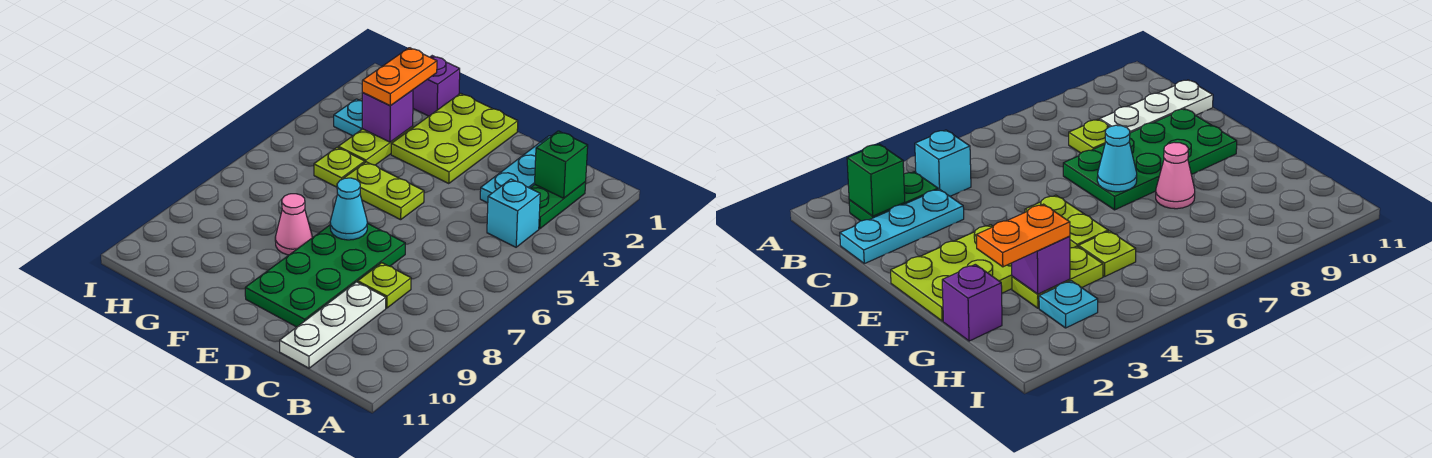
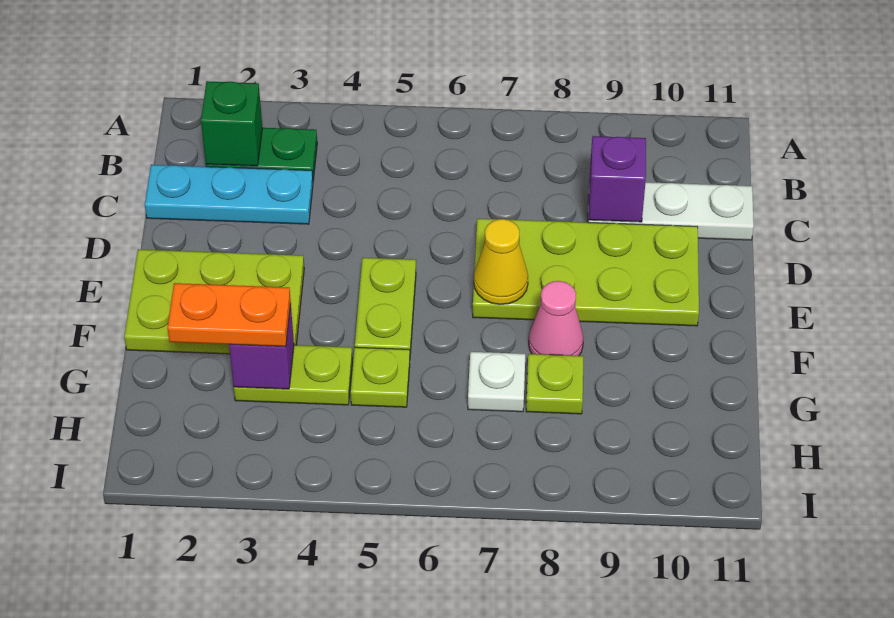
cyan 1x1 brick [487,179,540,247] -> none
lime 1x1 plate [358,263,411,308] -> lime 1x1 plate moved to [526,354,584,414]
green 2x4 plate [245,223,405,327] -> lime 2x4 plate [473,219,699,326]
cyan 1x1 cone [330,178,367,240] -> yellow 1x1 cone [474,219,528,304]
purple 1x1 brick [413,56,460,116] -> purple 1x1 brick moved to [589,136,646,222]
none -> white 1x1 plate [468,352,525,412]
cyan 1x1 plate [334,99,362,136] -> none

